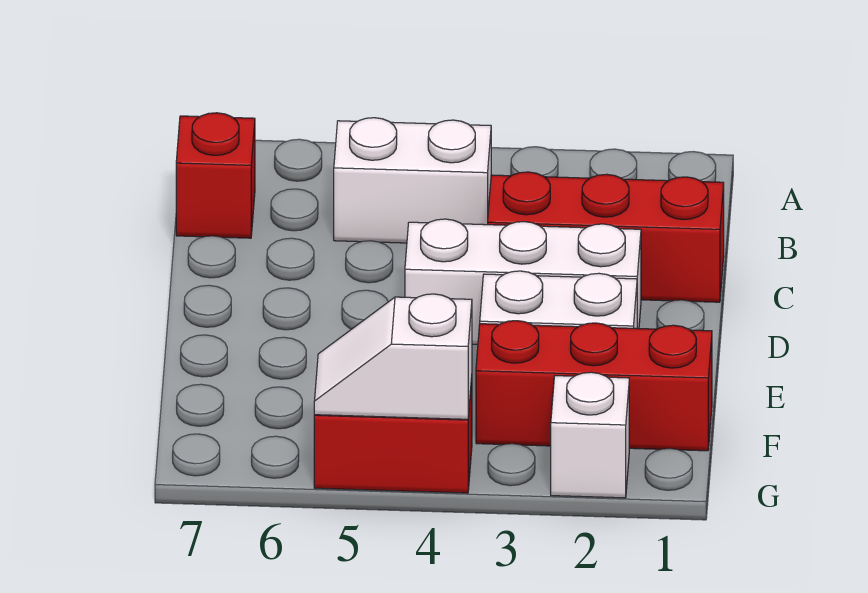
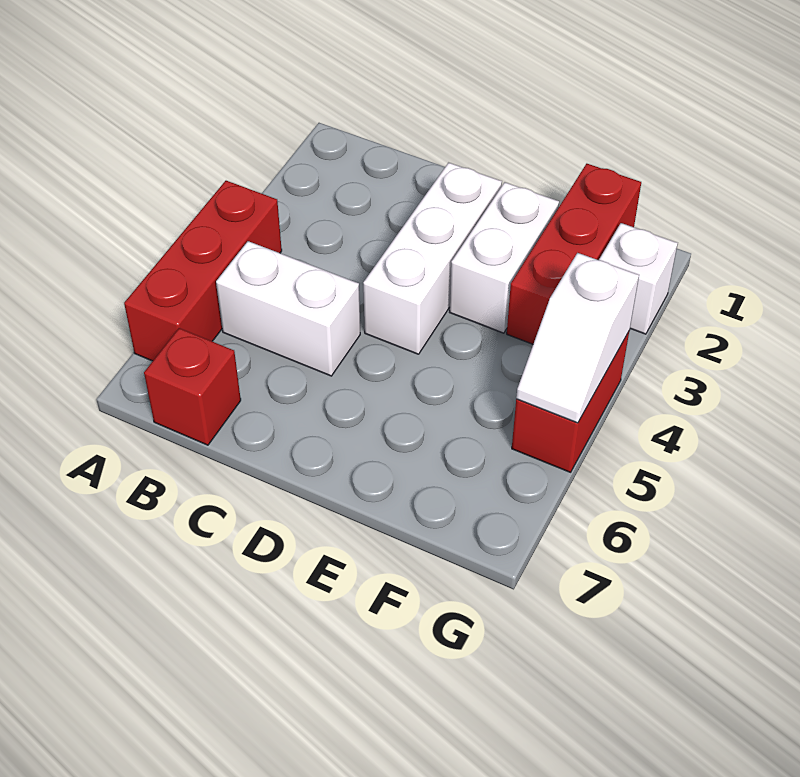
white 1x2 brick [334,118,491,243] -> white 1x2 brick turned to [216,241,360,376]
red 1x3 brick [488,172,724,302] -> red 1x3 brick moved to [124,181,282,361]

